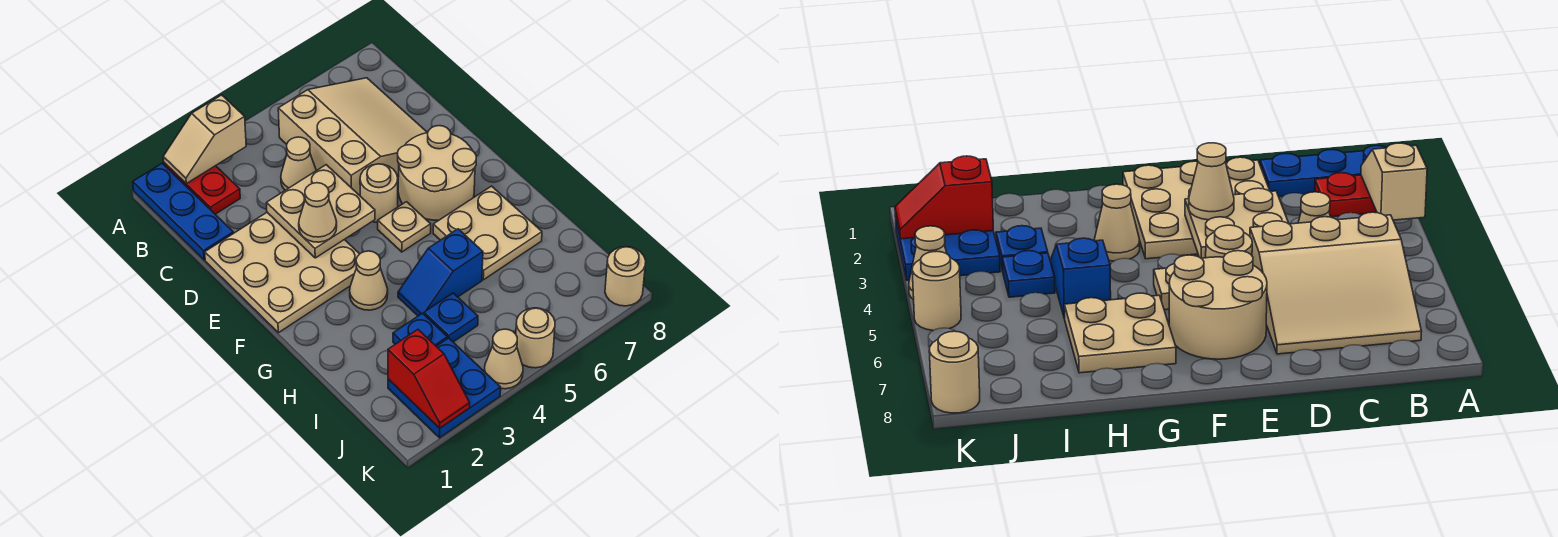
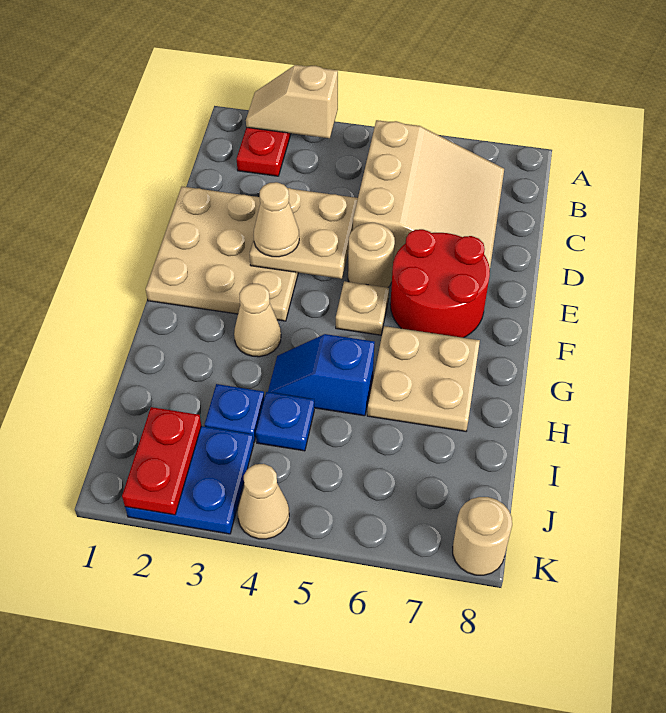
blue 1x3 plate [133,163,233,260] -> none
tan 1x1 cone [281,137,316,190] -> none
tan 2x2 round brick [398,126,476,220] -> red 2x2 round brick [390,229,490,338]
red 1x2 slope [388,330,470,428] -> red 1x2 plate [122,407,201,515]
tan 1x1 round brick [516,308,555,368] -> none

